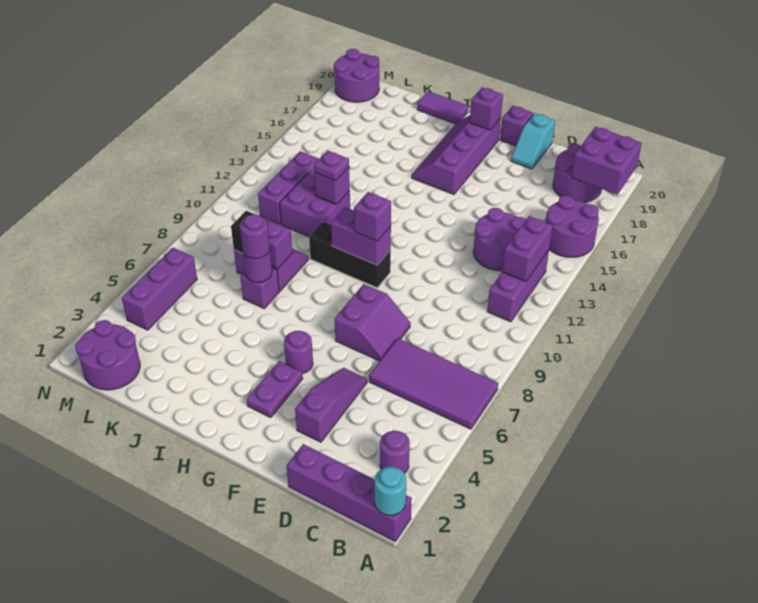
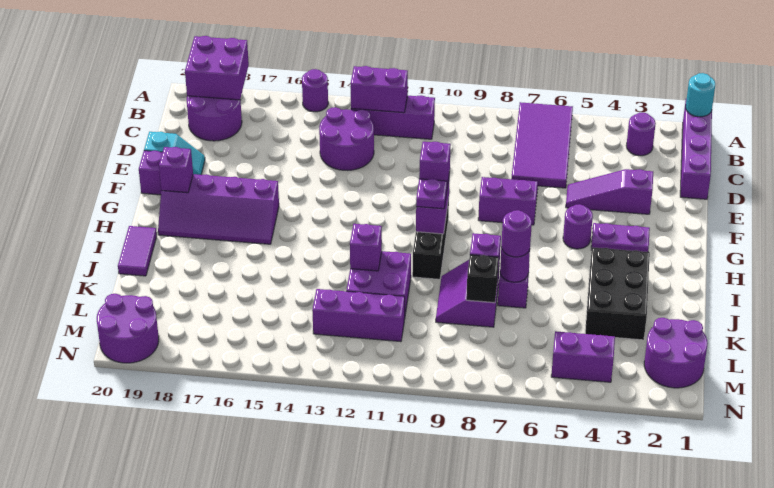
purple 2x2 round brick [546,195,599,257] -> purple 1x1 round brick [302,69,328,112]
none -> black 2x3 brick [585,247,650,340]
purple 1x1 plate [314,150,349,181] -> purple 1x1 plate moved to [416,179,447,209]
purple 1x3 brick [122,248,197,330] -> purple 1x2 brick [551,331,615,382]

